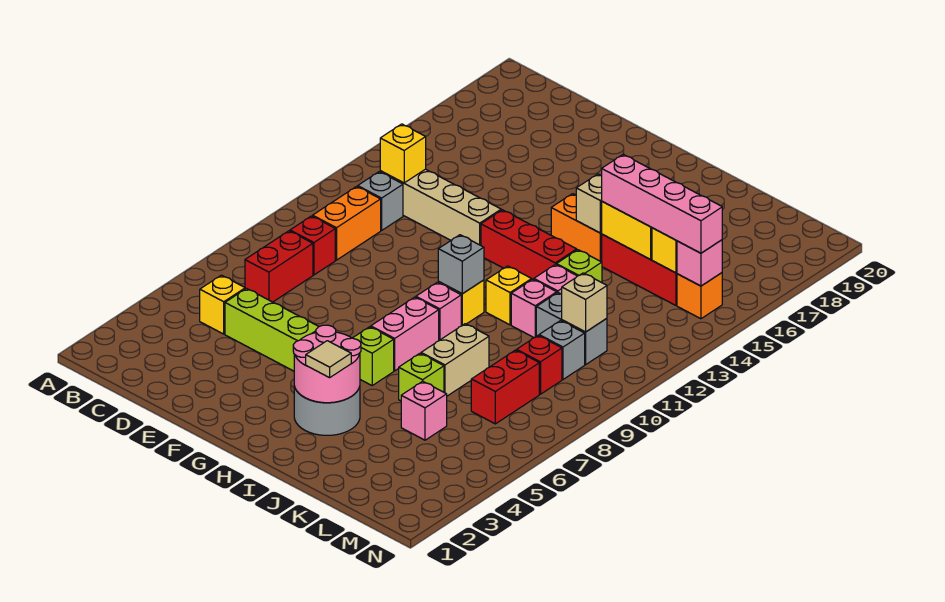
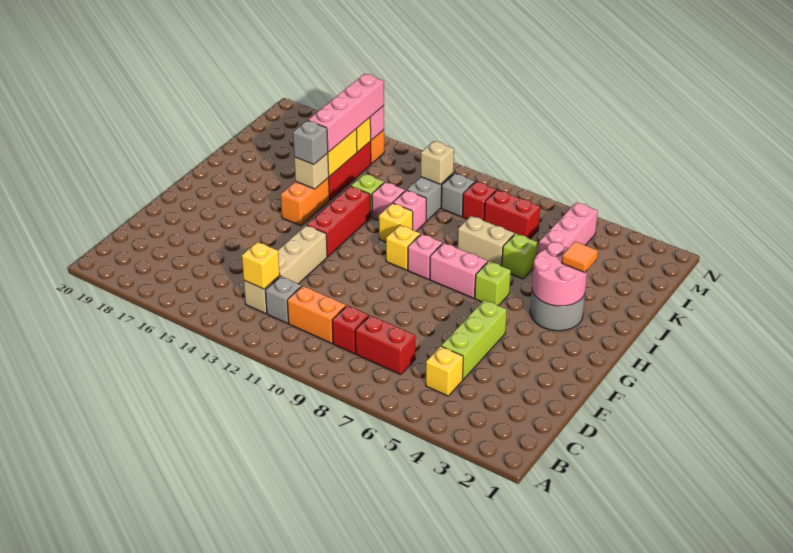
grey 1x1 brick [438,235,484,294] -> grey 1x1 brick moved to [293,120,328,164]
tan 1x1 tile [306,341,351,378] -> orange 1x1 tile [562,241,598,272]
pink 1x1 brick [401,381,447,440] -> pink 1x3 brick [538,202,598,253]

